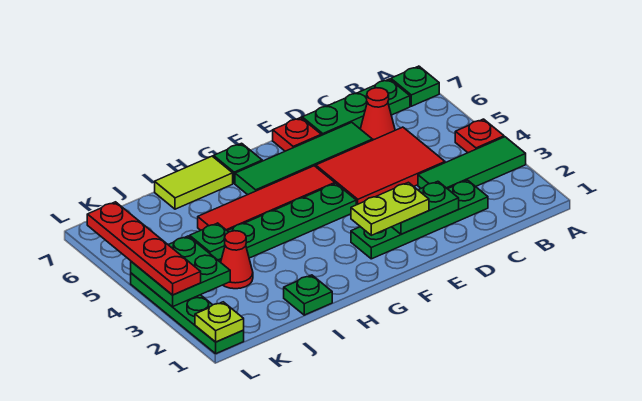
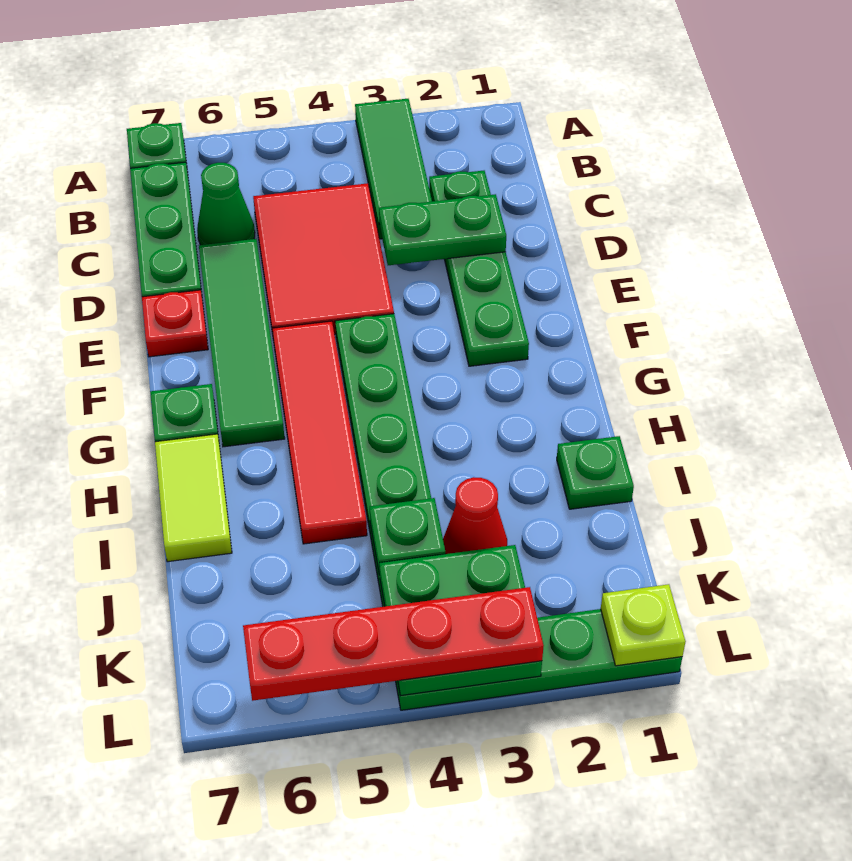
red 1x1 plate [455,119,504,153] -> none
red 1x1 cone [360,88,395,140] -> green 1x1 cone [197,163,255,245]
green 1x2 plate [392,181,459,234] -> green 1x2 plate turned to [379,194,506,265]
lime 1x2 plate [351,182,429,235] -> none

